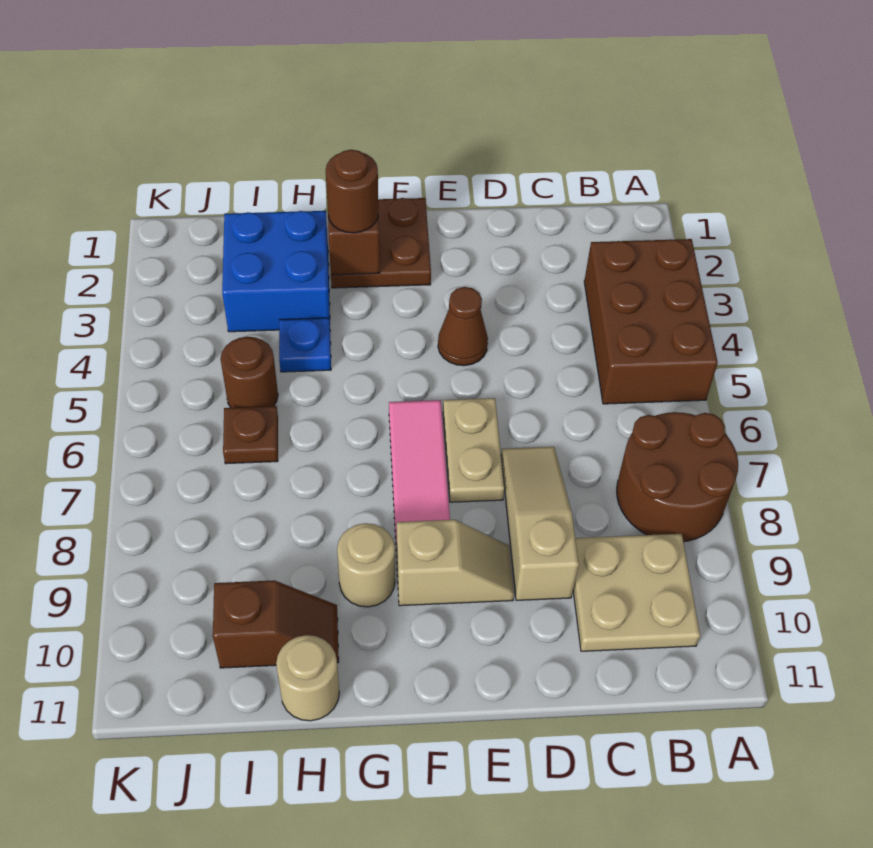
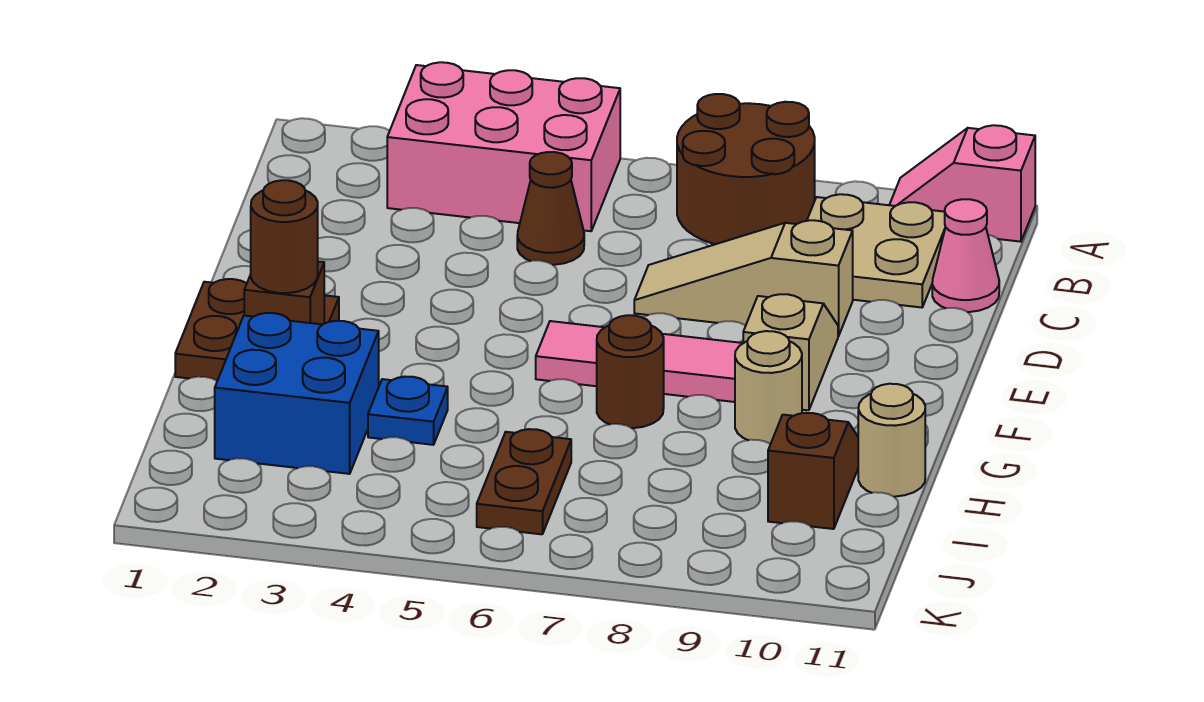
brown 2x3 brick [584,239,718,404] -> pink 2x3 brick [387,62,620,231]
none -> pink 1x2 slope [890,125,1035,242]
none -> pink 1x1 cone [932,199,999,312]
brown 1x1 cone [438,287,488,366] -> brown 1x1 cone moved to [517,152,584,265]
tan 1x2 plate [443,398,504,502] -> none
brown 1x1 round brick [220,337,278,408] -> brown 1x1 round brick moved to [597,315,664,428]
brown 1x1 plate [223,406,278,464] -> brown 1x2 plate [477,429,571,534]

